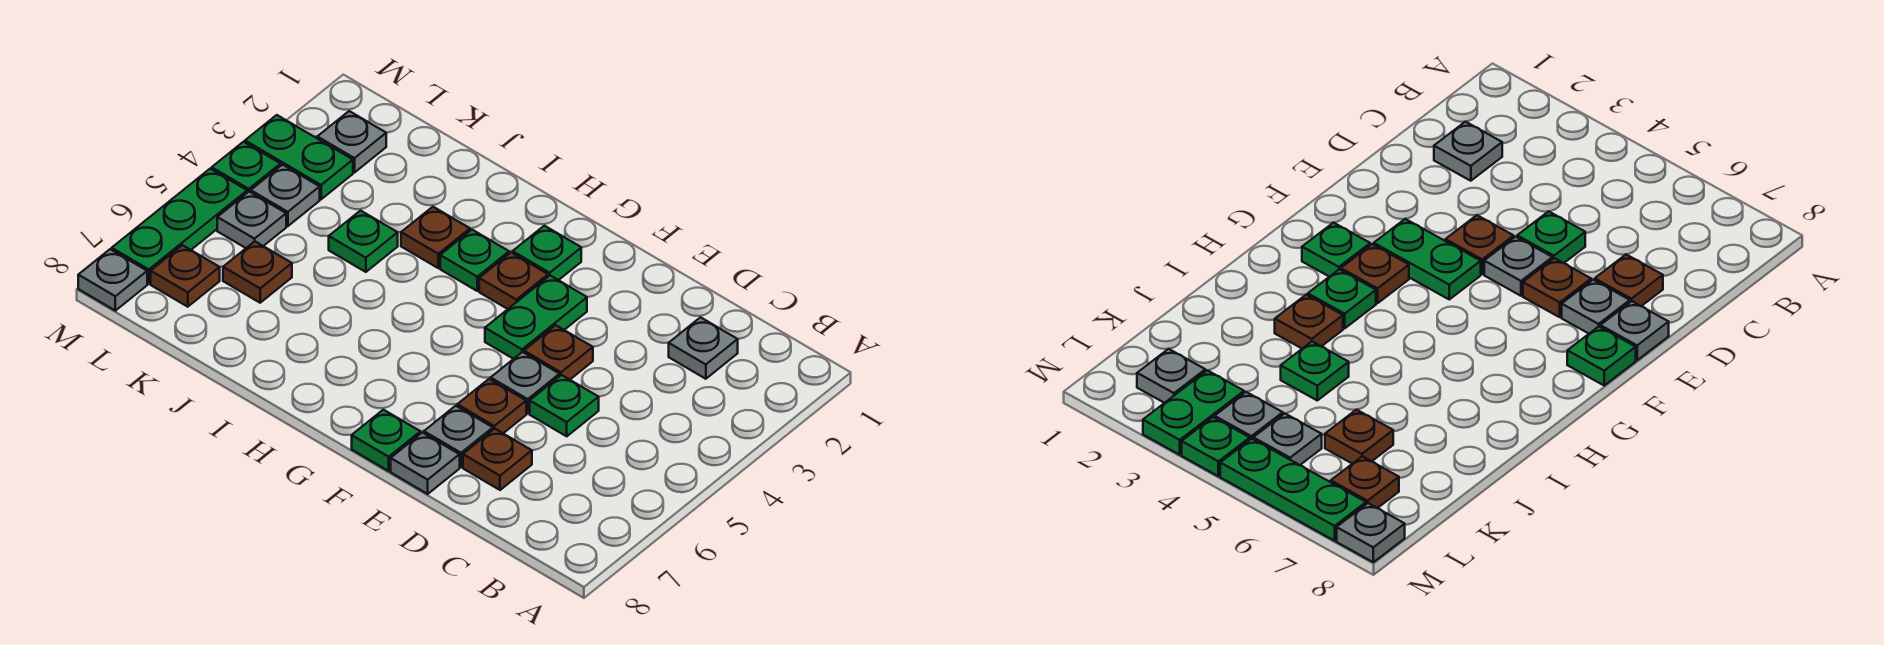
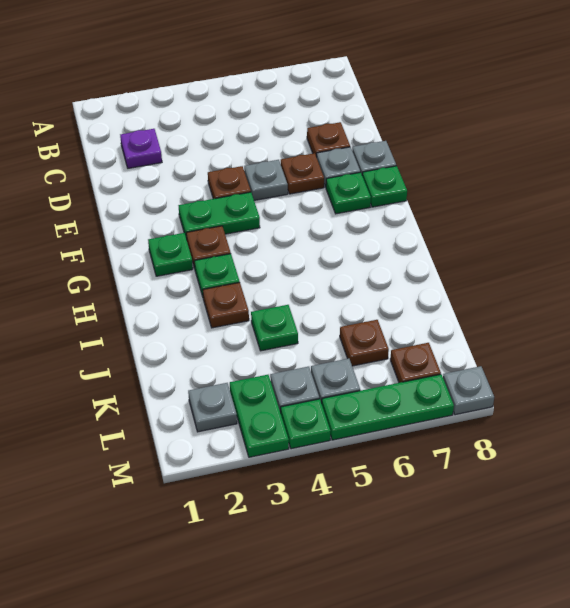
grey 1x1 plate [669,317,738,379] -> purple 1x1 plate [120,129,162,168]
green 1x1 plate [530,375,599,436] -> green 1x1 plate moved to [326,172,371,214]

